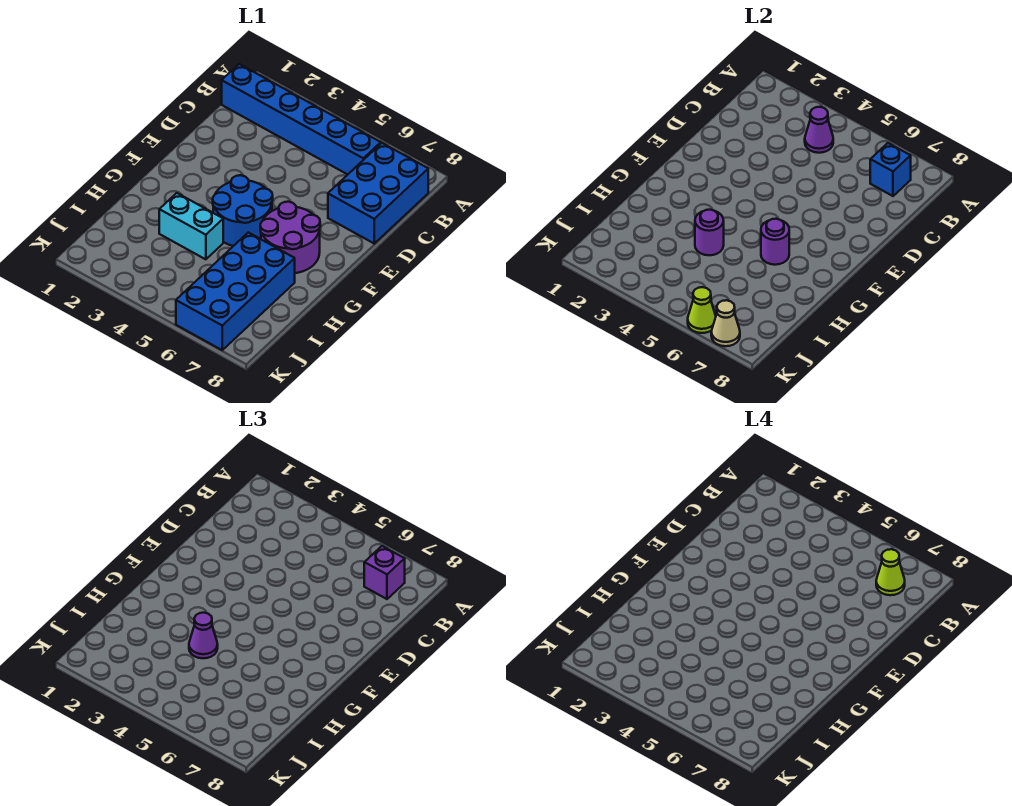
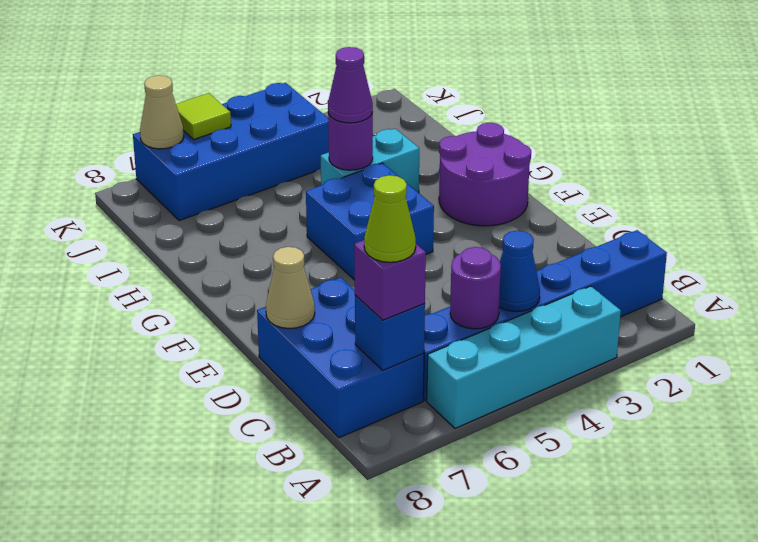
none -> cyan 1x4 brick [427,286,621,428]
purple 1x1 cone [805,107,833,153] -> blue 1x1 cone [499,231,540,312]
none -> tan 1x1 cone [266,247,315,329]
blue 2x2 round brick [213,175,273,246] -> blue 2x2 brick [306,163,434,280]
purple 2x2 round brick [260,202,320,273] -> purple 2x2 round brick moved to [439,123,531,226]
purple 1x1 round brick [761,219,789,265] -> purple 1x1 round brick moved to [450,247,501,329]
blue 2x4 brick [176,232,295,350] -> blue 2x4 brick turned to [133,83,329,221]
lime 1x1 cone [688,287,716,333] -> lime 1x1 tile [176,93,231,139]

